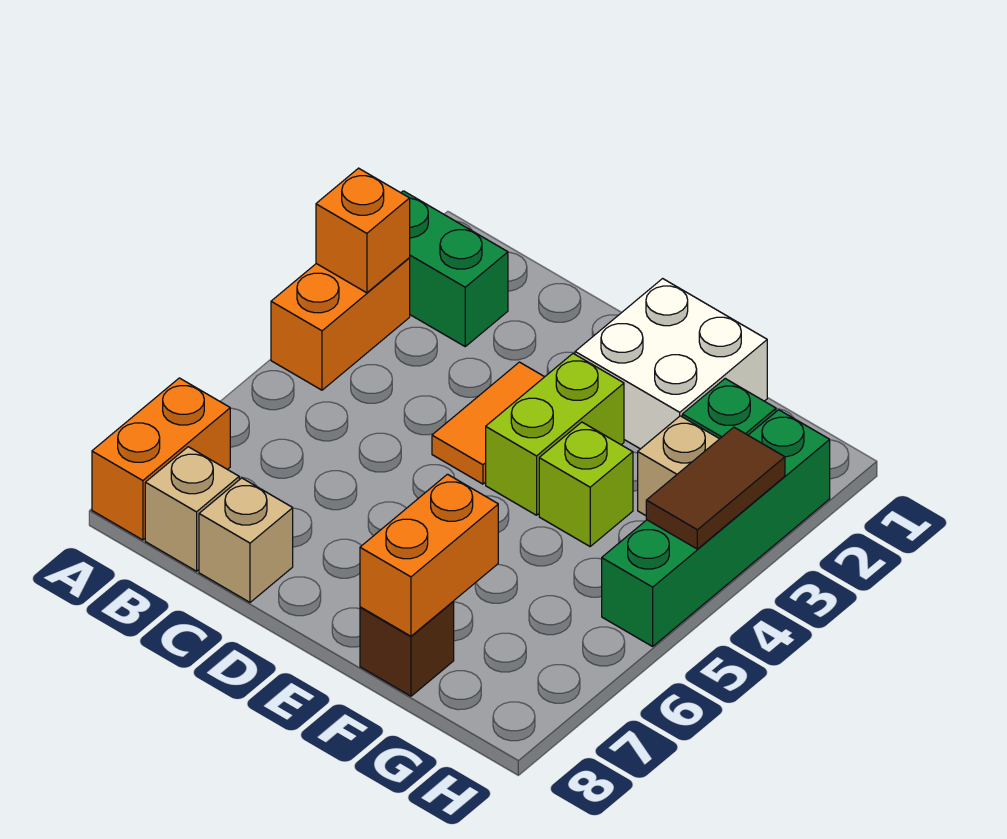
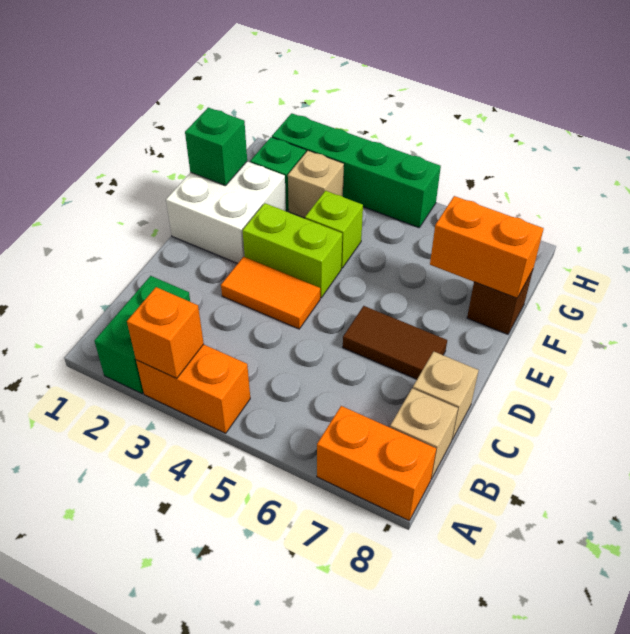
none -> green 1x1 brick [185,108,247,186]
brown 1x2 tile [646,427,785,549] -> brown 1x2 tile moved to [343,306,447,379]

